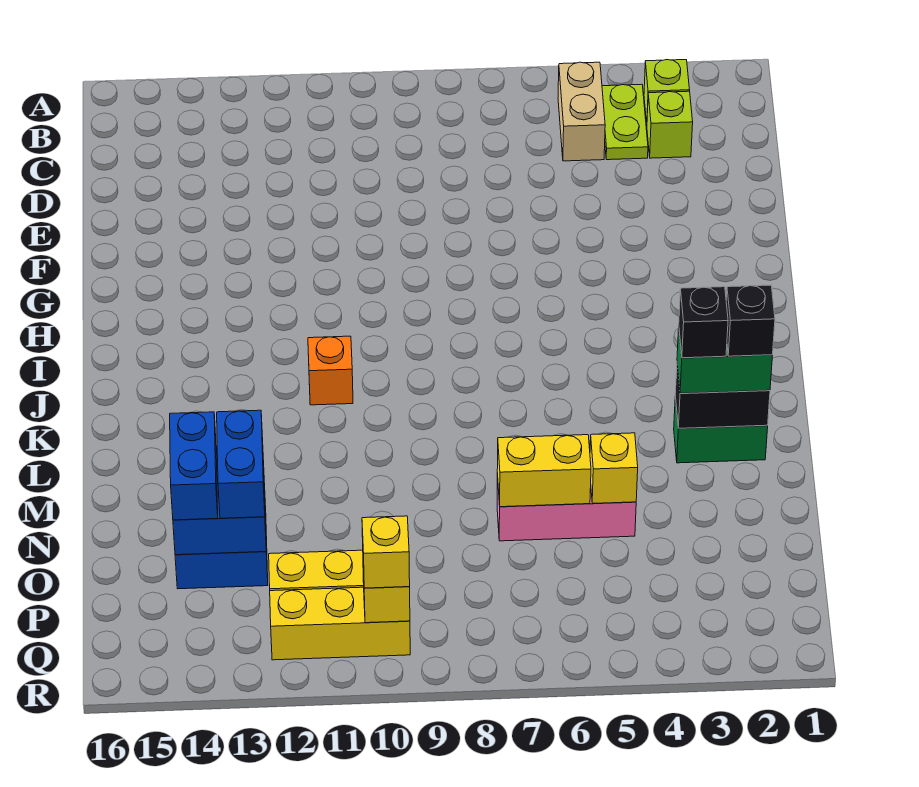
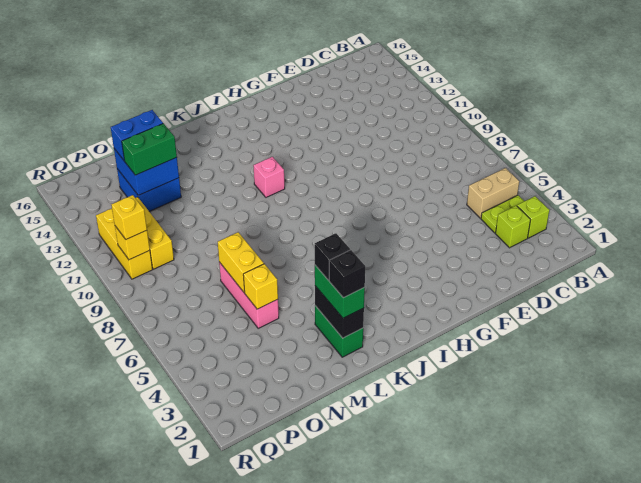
orange 1x1 brick [308,336,353,405] -> pink 1x1 brick [253,157,285,197]
blue 1x2 brick [217,410,265,518] -> green 1x2 brick [122,123,177,175]

